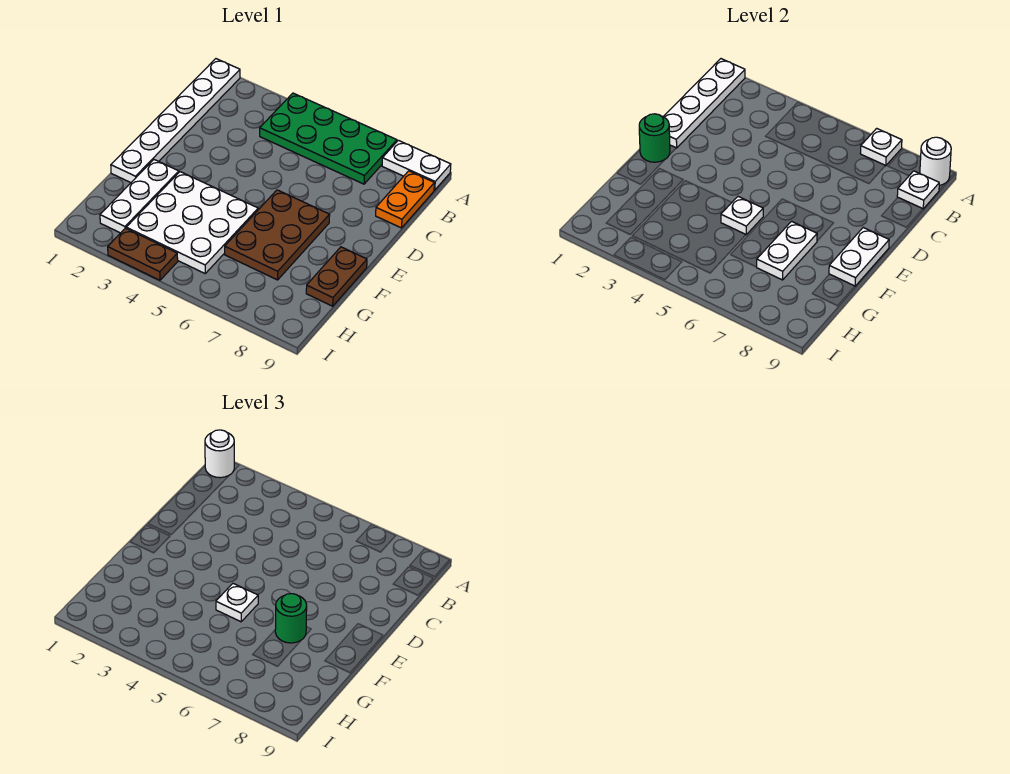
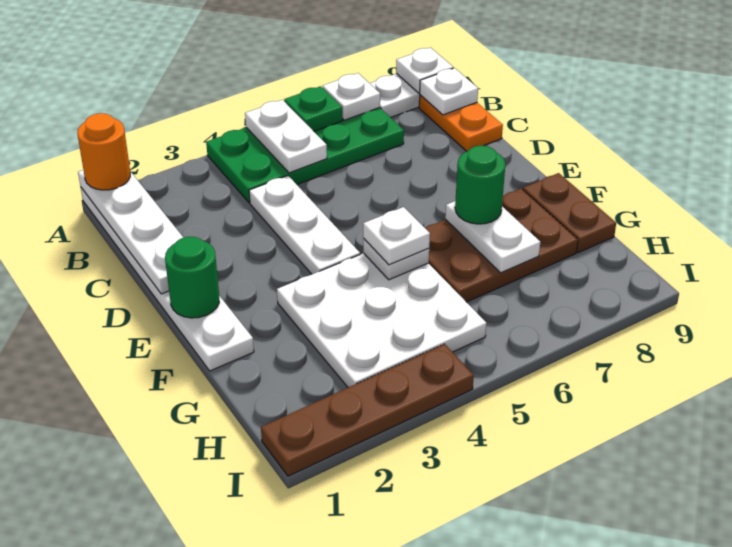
white 1x1 round brick [205,430,234,478] -> orange 1x1 round brick [77,113,130,190]
none -> green 1x1 plate [284,86,343,131]
white 1x1 round brick [920,137,951,185] -> white 1x1 plate [396,48,453,93]
brown 2x3 plate [225,190,330,280] -> brown 2x3 plate turned to [425,189,578,302]
white 1x2 plate [829,228,889,286] -> white 1x2 plate moved to [245,100,327,173]
white 1x3 plate [100,160,179,233] -> white 1x3 plate moved to [249,176,360,274]
brown 1x2 plate [108,228,178,280] -> brown 1x4 plate [261,344,474,476]

